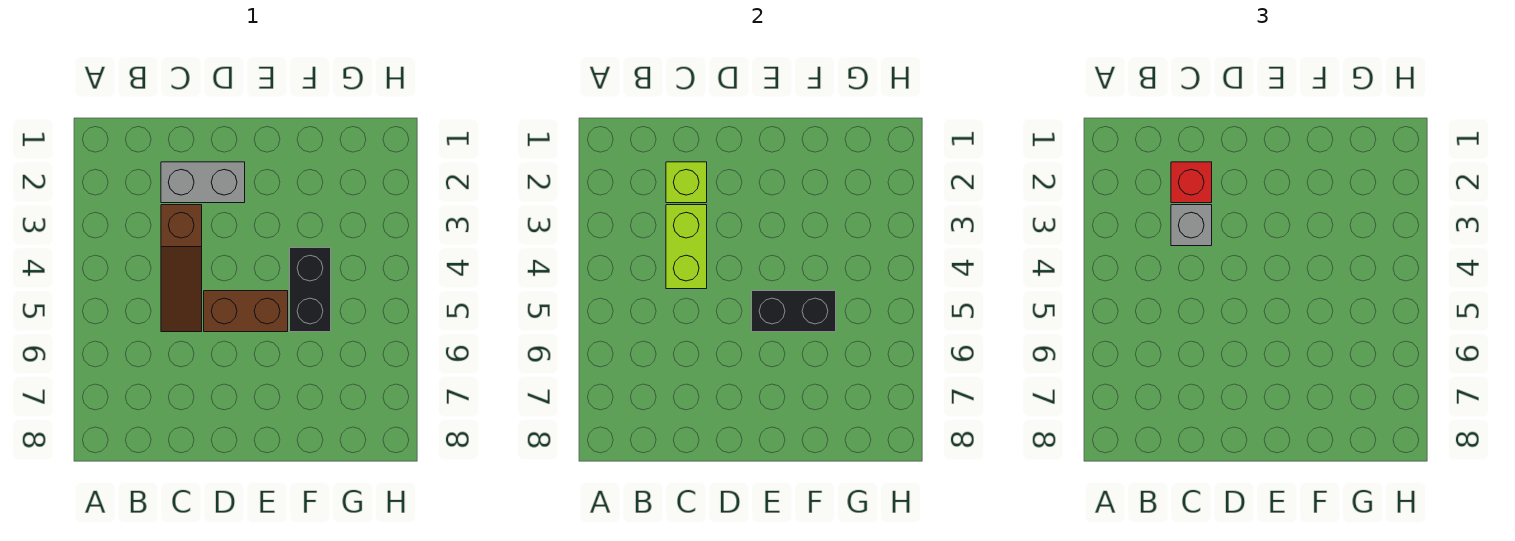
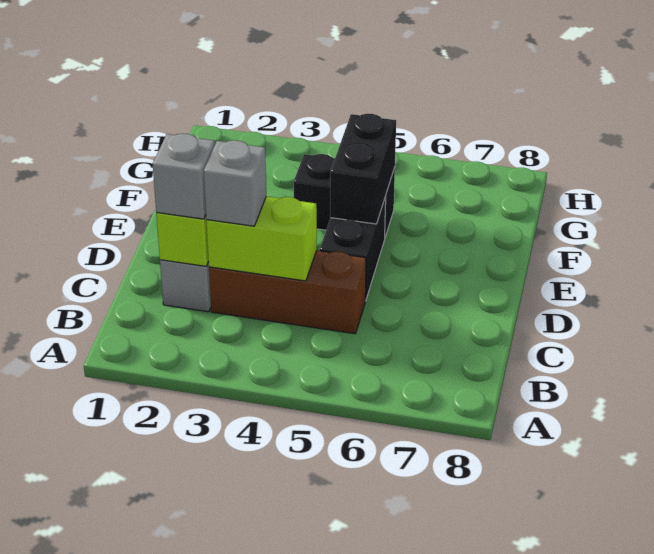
red 1x1 brick [1171,162,1212,203] -> grey 1x1 brick [153,134,215,219]
brown 1x3 slope [161,205,202,332] -> brown 1x3 brick [209,251,366,334]
brown 1x2 brick [204,291,288,332] -> black 1x2 brick [320,197,386,301]

